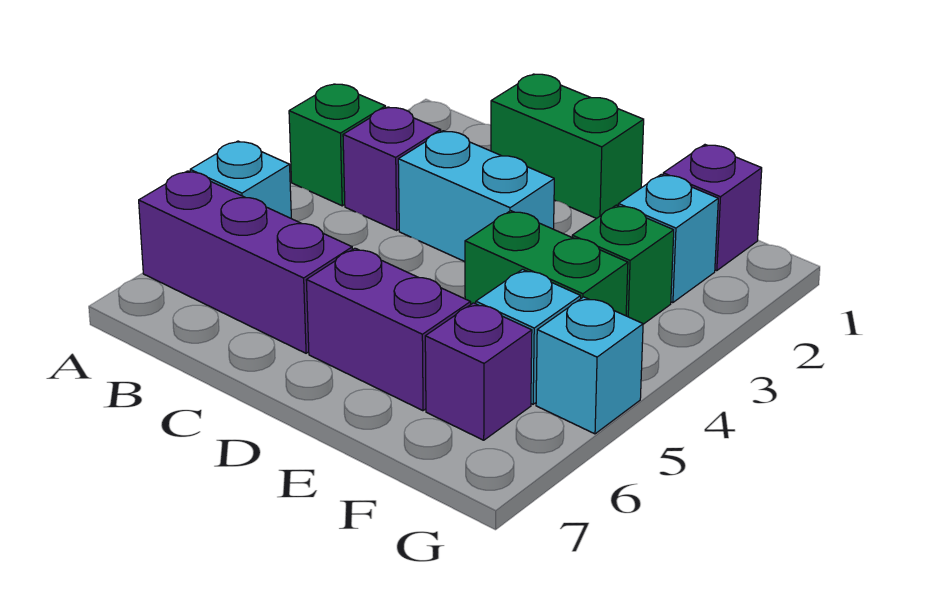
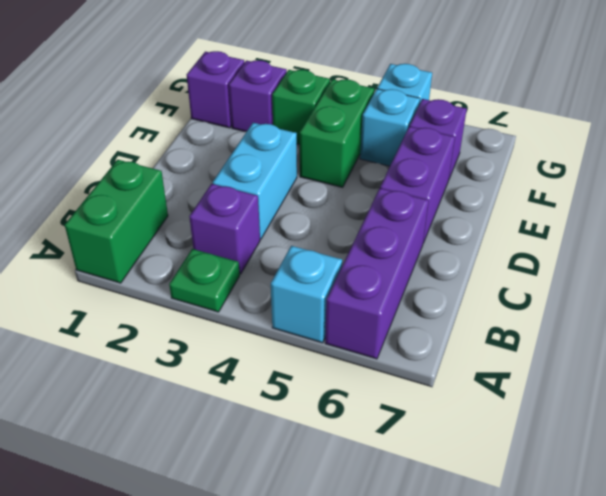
green 1x1 brick [289,84,386,206] -> green 1x1 plate [169,249,240,312]
green 1x2 brick [491,74,644,219] -> green 1x2 brick moved to [65,160,168,283]
cyan 1x1 brick [618,174,718,303] -> purple 1x1 brick [229,60,287,132]

